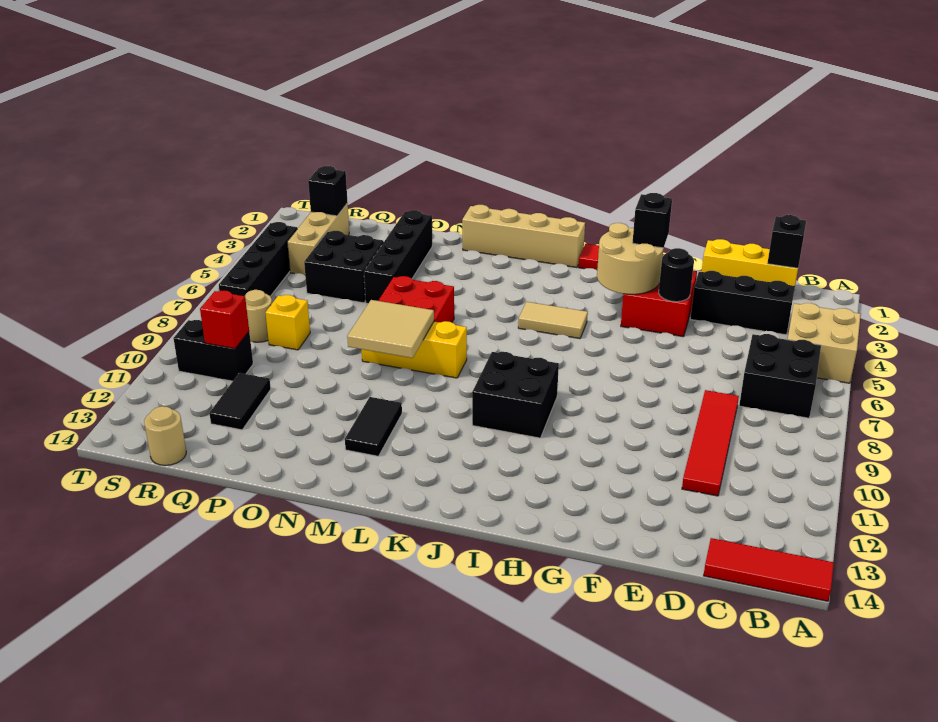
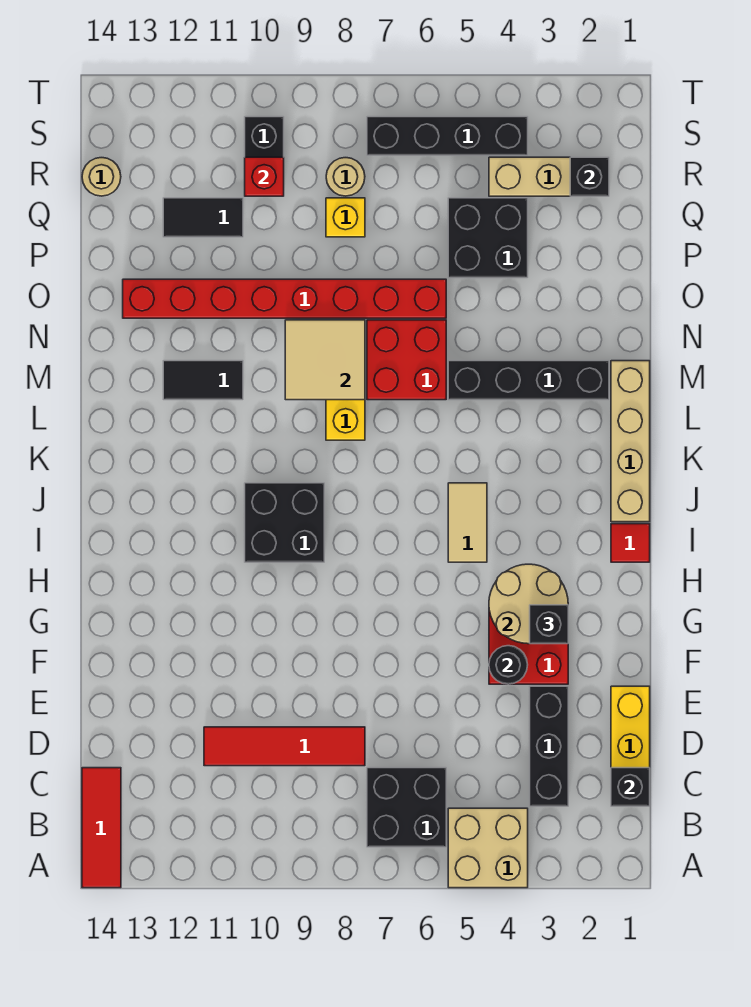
black 1x4 brick [364,210,432,303] -> black 1x4 brick moved to [448,361,609,400]
none -> red 1x8 brick [123,279,446,318]

